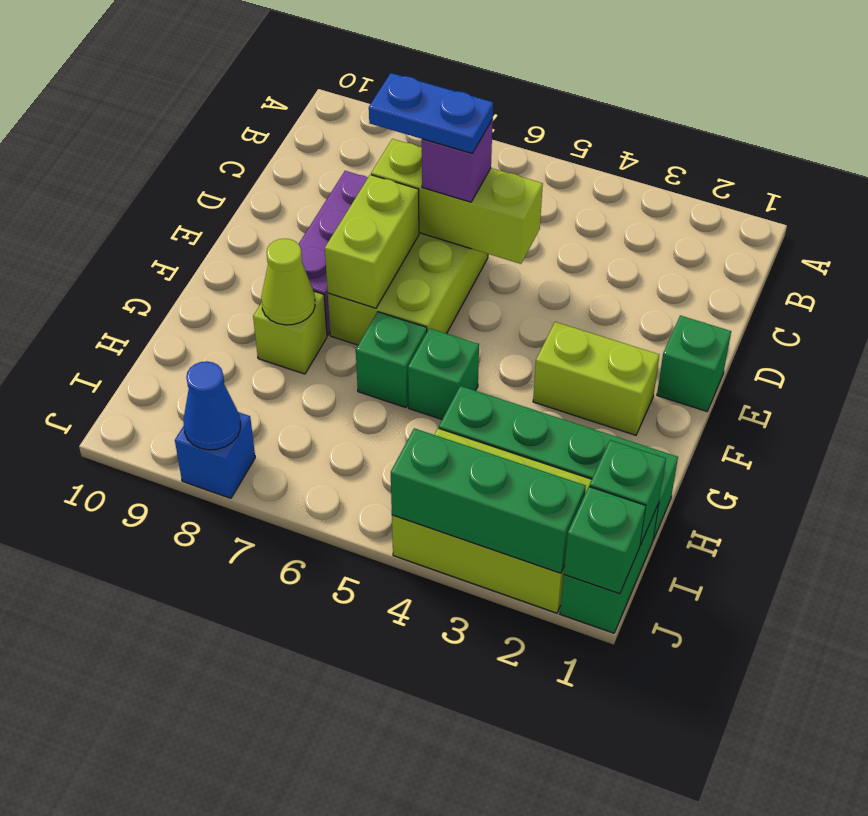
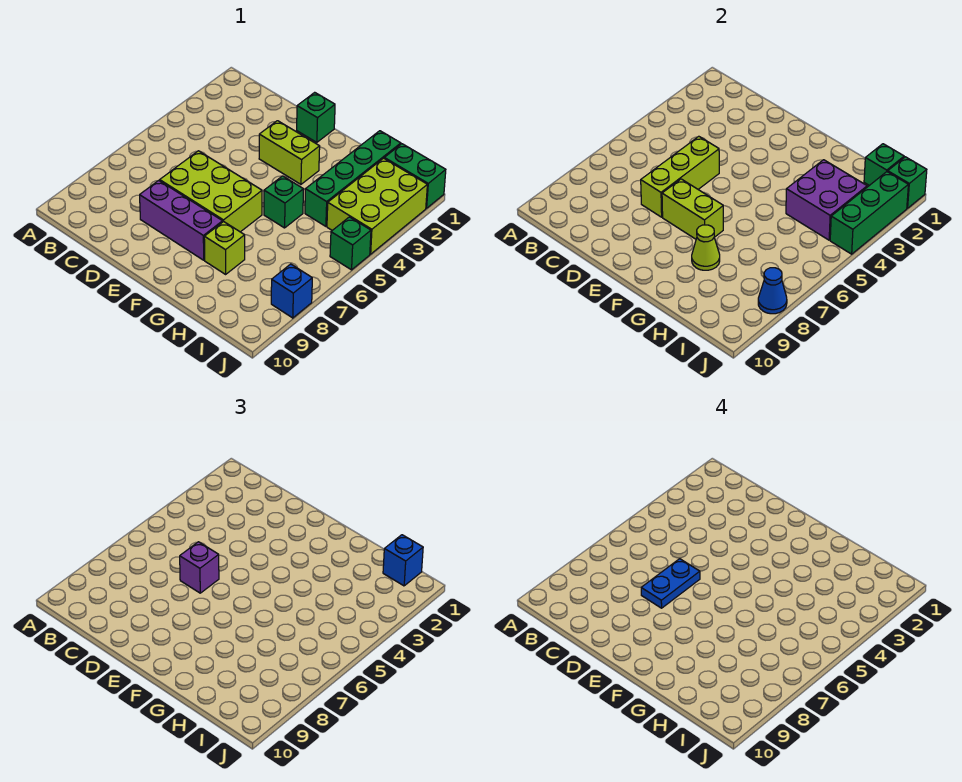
lime 1x2 brick [533,322,659,435] -> lime 1x2 brick turned to [259,121,320,184]
green 1x1 brick [356,312,427,407] -> green 1x1 brick moved to [330,217,371,270]
none -> purple 2x2 brick [786,160,867,240]
none -> blue 1x1 brick [383,535,423,586]

